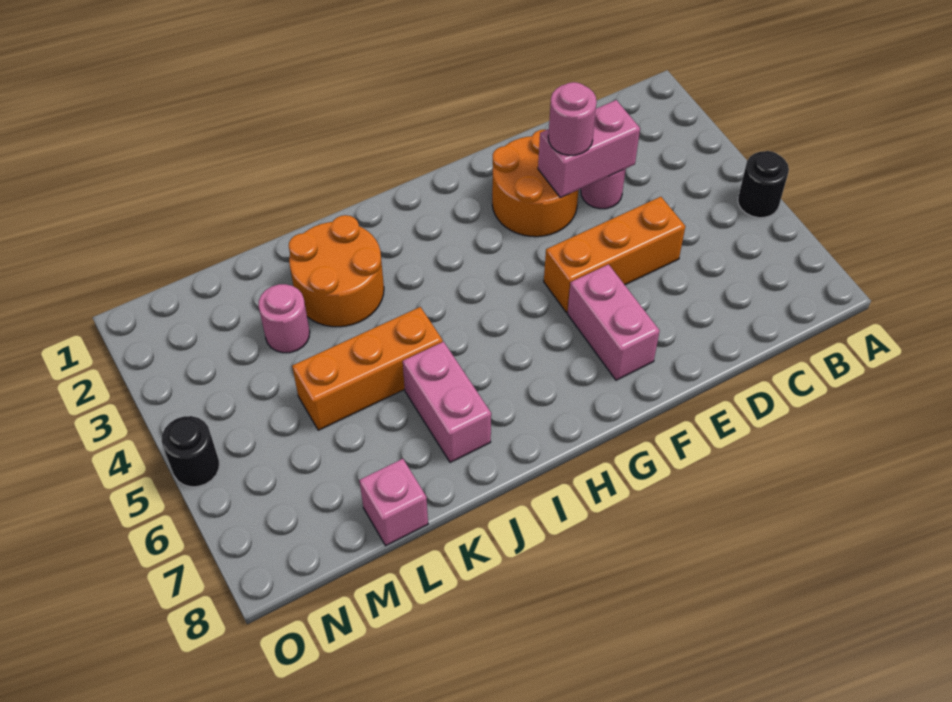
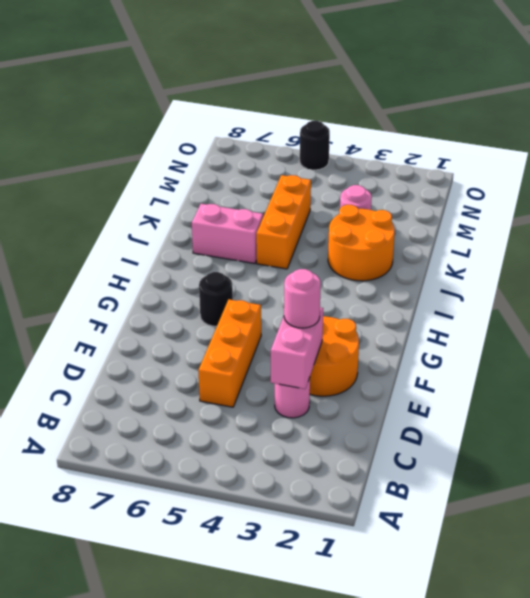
black 1x1 round brick [738,151,789,218] -> black 1x1 round brick moved to [199,272,233,326]
pink 1x2 brick [568,264,660,380] -> none
pink 1x1 brick [359,459,428,546] -> none

